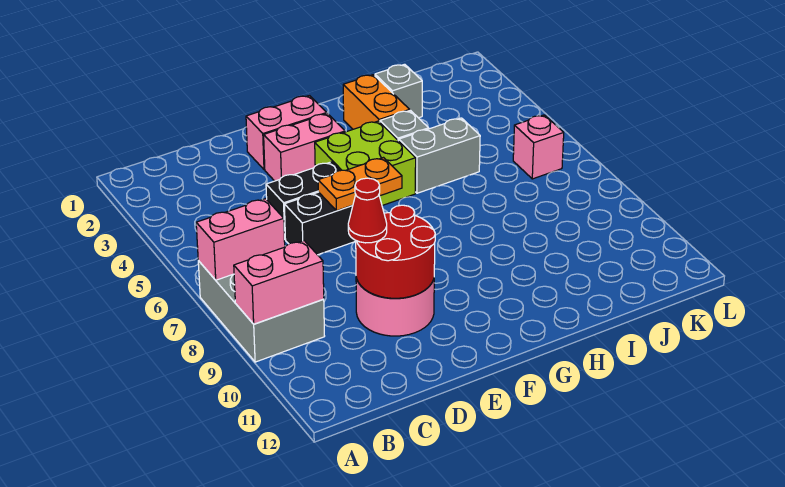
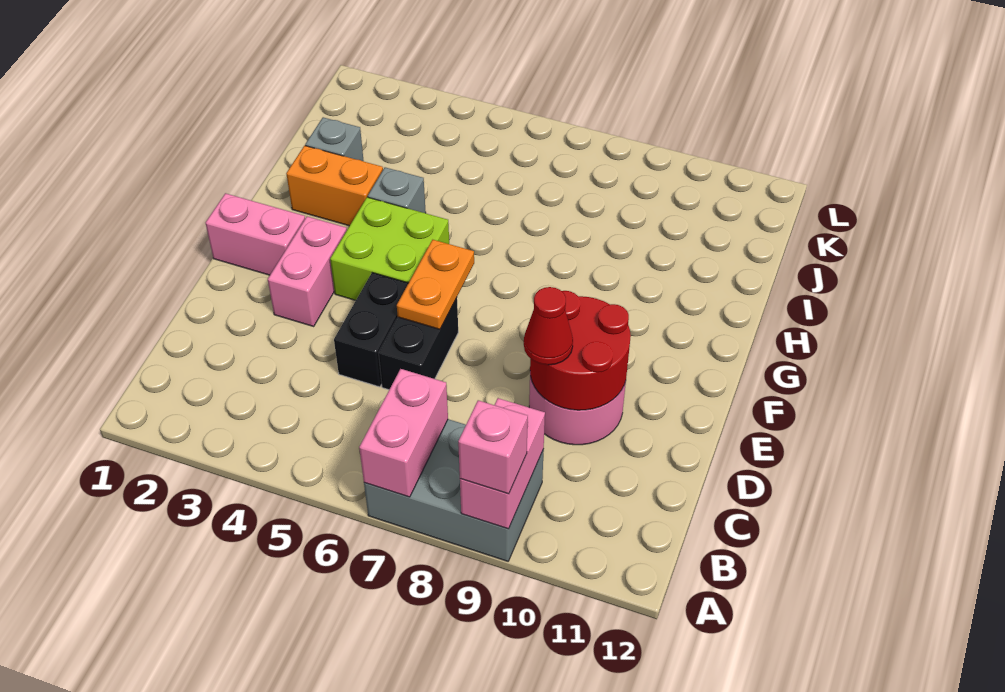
pink 1x2 brick [246,95,327,170] -> pink 1x2 brick turned to [206,193,305,275]
grey 1x2 brick [399,118,480,193] -> none
pink 1x1 brick [513,115,564,179] -> pink 1x1 brick moved to [458,400,528,494]

